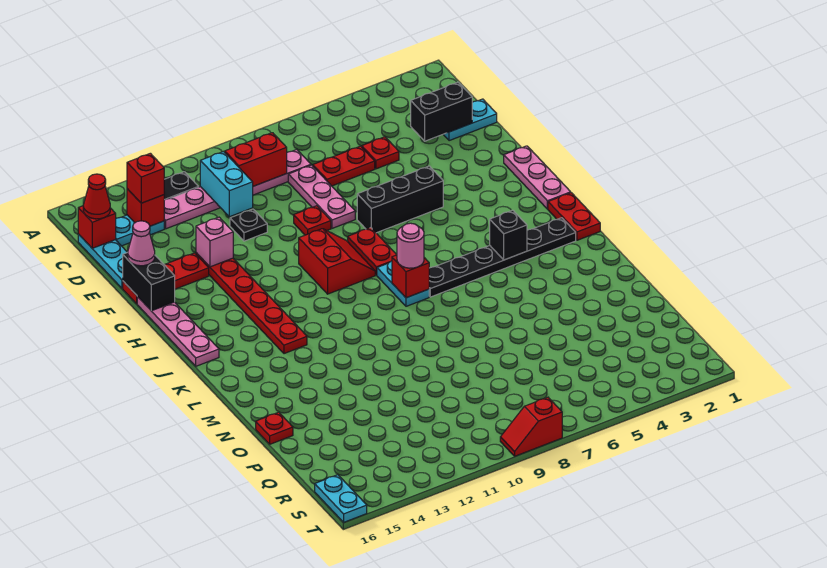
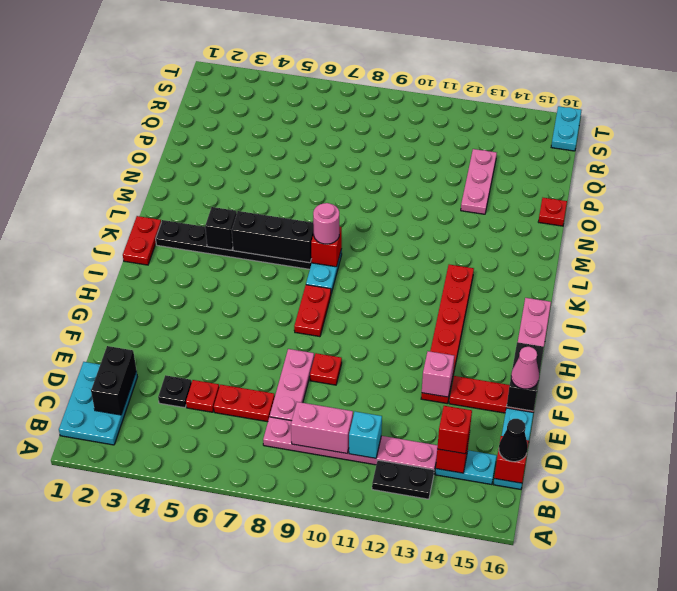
red 1x2 brick [225,133,287,186] -> pink 1x2 brick [291,402,353,453]
cyan 1x2 brick [200,152,253,217] -> cyan 1x1 brick [349,412,382,458]
red 1x1 cone [83,174,110,219] -> black 1x1 cone [499,419,528,462]
cyan 1x2 plate [443,99,497,141] -> cyan 2x3 plate [59,362,137,445]
black 1x2 brick [411,82,472,141] -> black 1x2 brick turned to [91,346,136,415]
black 1x1 plate [230,209,267,241] -> black 1x1 plate moved to [158,375,192,408]
pink 1x3 plate [504,146,571,209] -> pink 1x3 plate moved to [461,149,497,214]
black 1x3 brick [357,166,443,233] -> black 1x3 brick moved to [232,211,314,263]
red 2x2 slope [299,229,375,294] -> none
red 1x2 slope [500,397,562,456] -> none

